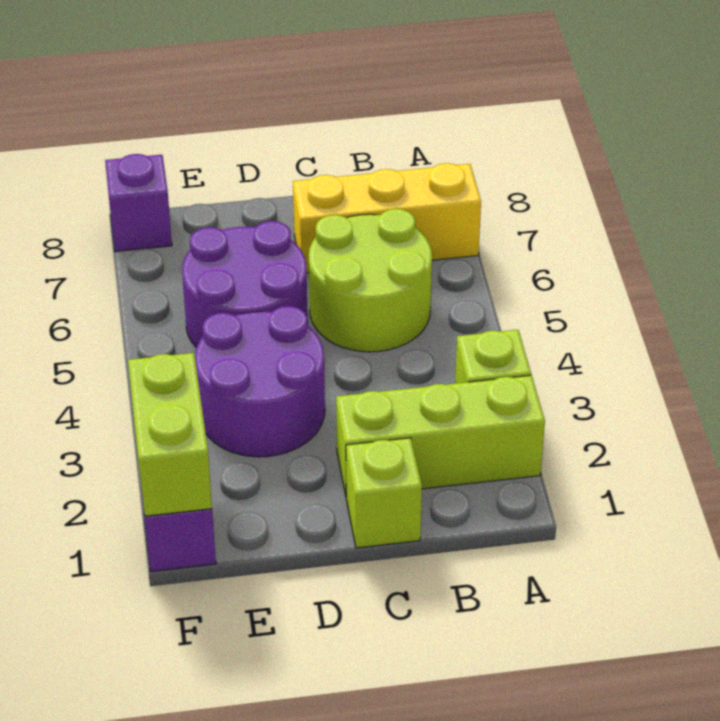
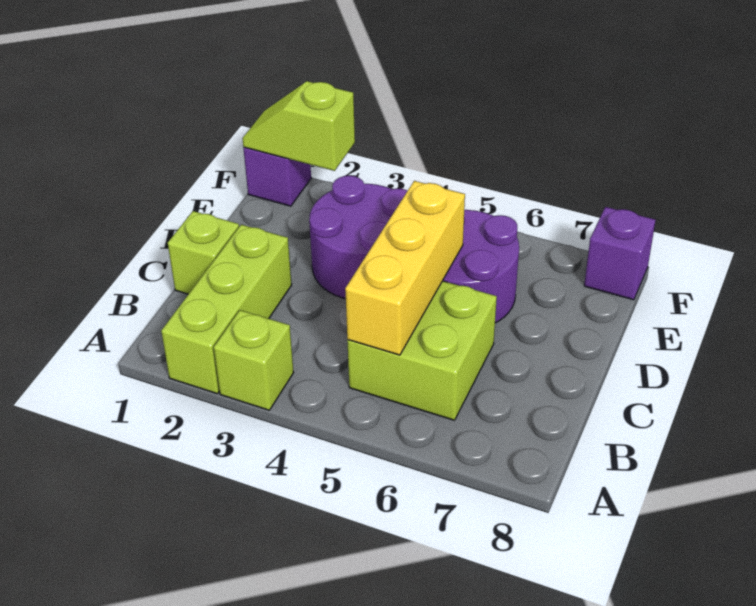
yellow 1x3 brick [293,163,481,273] -> yellow 1x3 brick moved to [345,181,465,355]
lime 2x2 round brick [308,209,432,352] -> lime 2x2 brick [347,281,497,420]
lime 1x2 brick [128,353,212,516] -> lime 1x2 slope [242,81,355,171]

